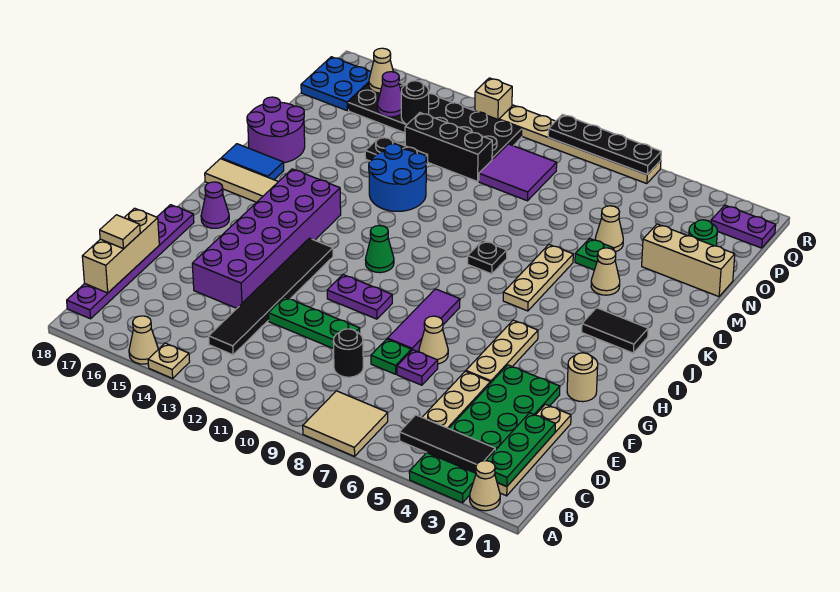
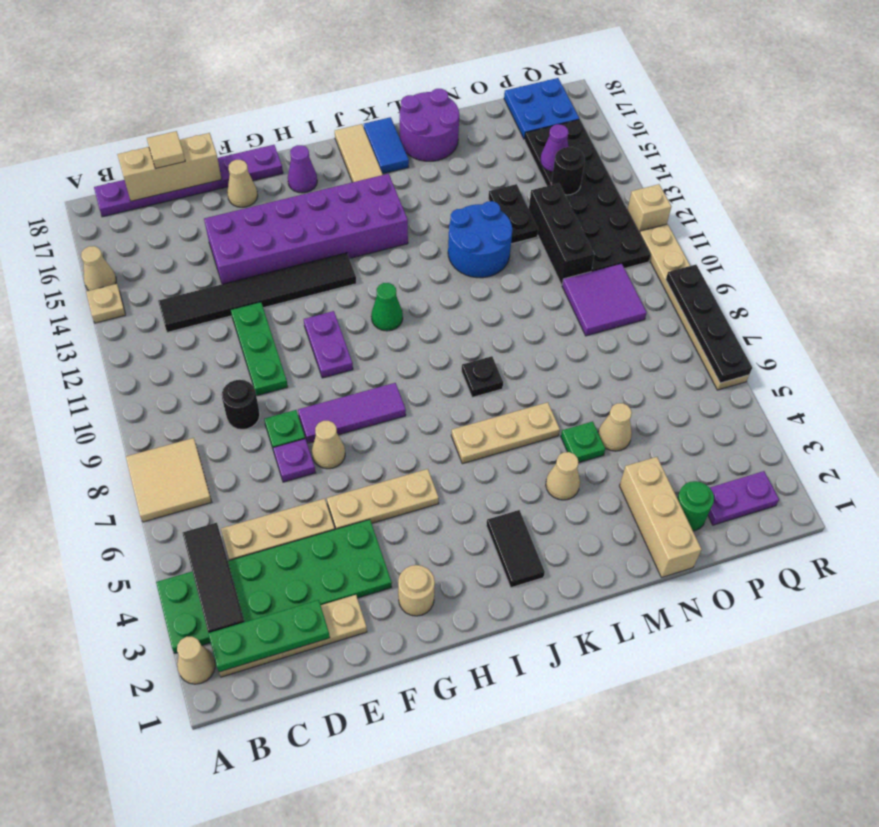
purple 1x2 plate [711,205,776,248] -> purple 1x2 plate turned to [708,471,779,525]
tan 1x1 cone [369,48,393,93] -> tan 1x1 cone moved to [227,160,258,207]

